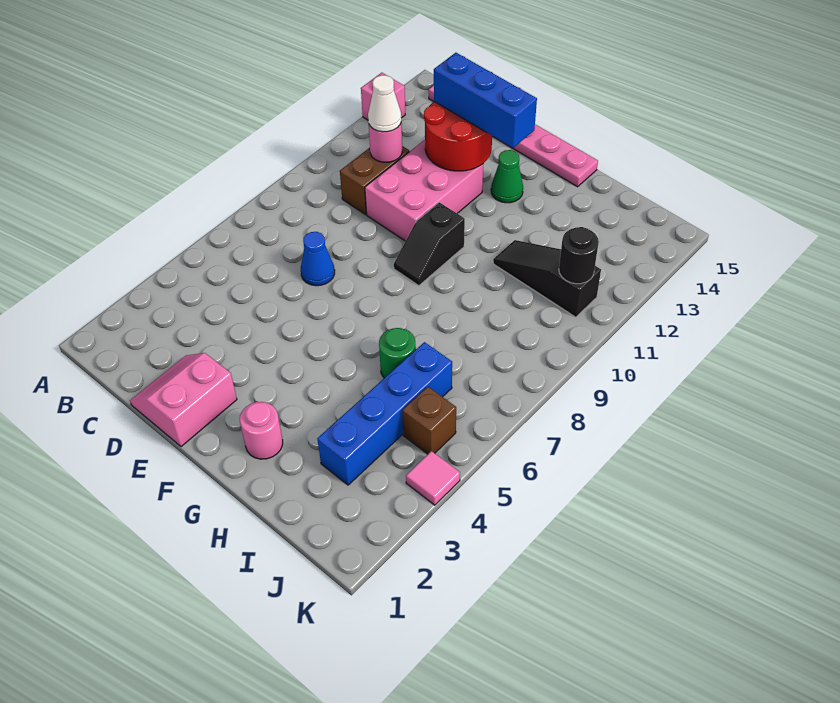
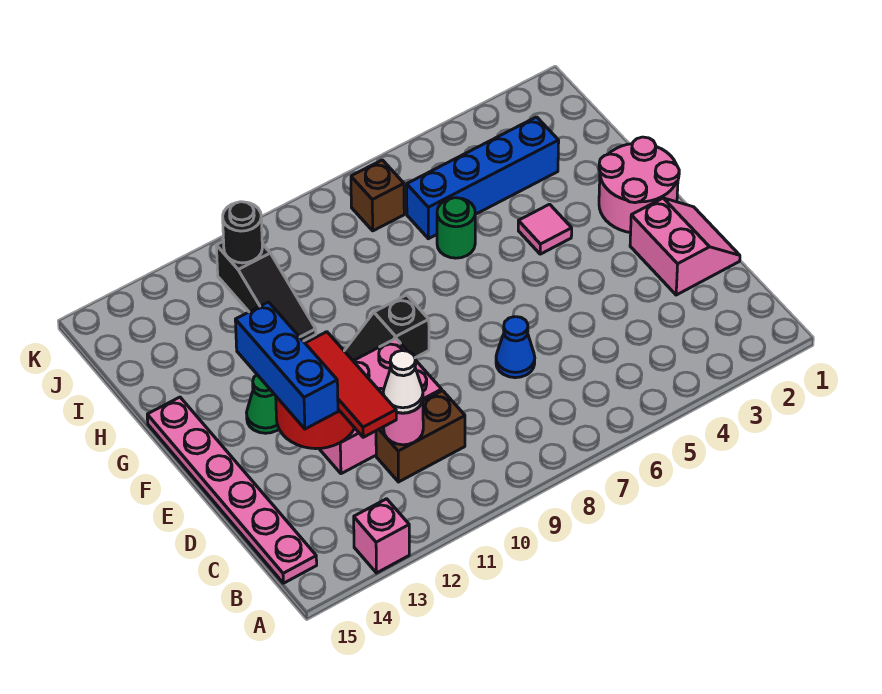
none -> red 1x3 tile [305,332,397,437]
pink 2x2 slope [130,353,237,447] -> pink 2x2 slope turned to [630,198,740,295]
black 1x2 slope [394,202,465,286] -> black 1x2 slope turned to [345,295,429,361]
pink 1x1 round brick [240,402,283,459] -> pink 2x2 round brick [599,137,679,233]
brown 1x1 brick [402,387,456,454] -> brown 1x1 brick moved to [351,160,404,231]
pink 1x1 tile [406,451,460,505] -> pink 1x1 tile moved to [518,204,572,254]

